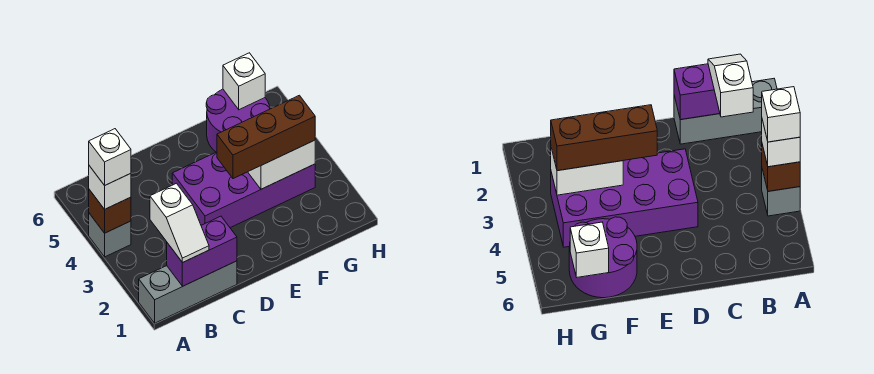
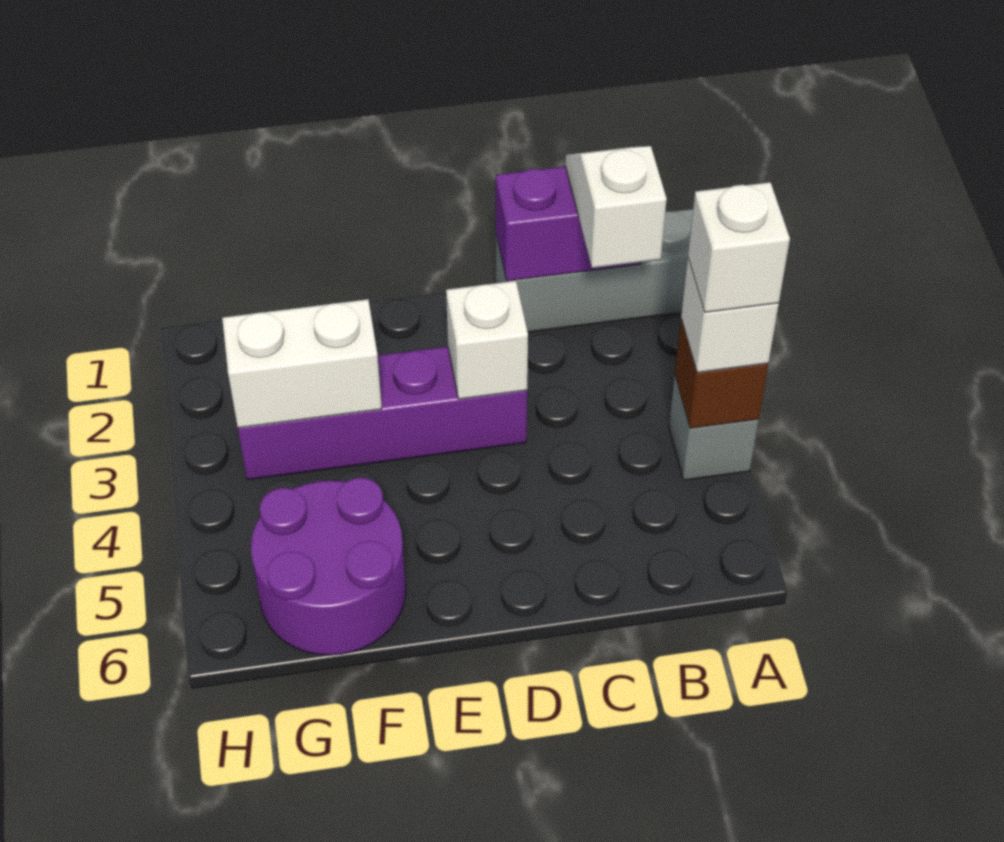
purple 2x4 brick [172,152,315,228] -> purple 1x4 brick [238,346,527,480]
brown 1x3 brick [217,95,315,179] -> none
white 1x1 brick [223,53,265,110] -> white 1x1 brick moved to [446,281,528,399]

